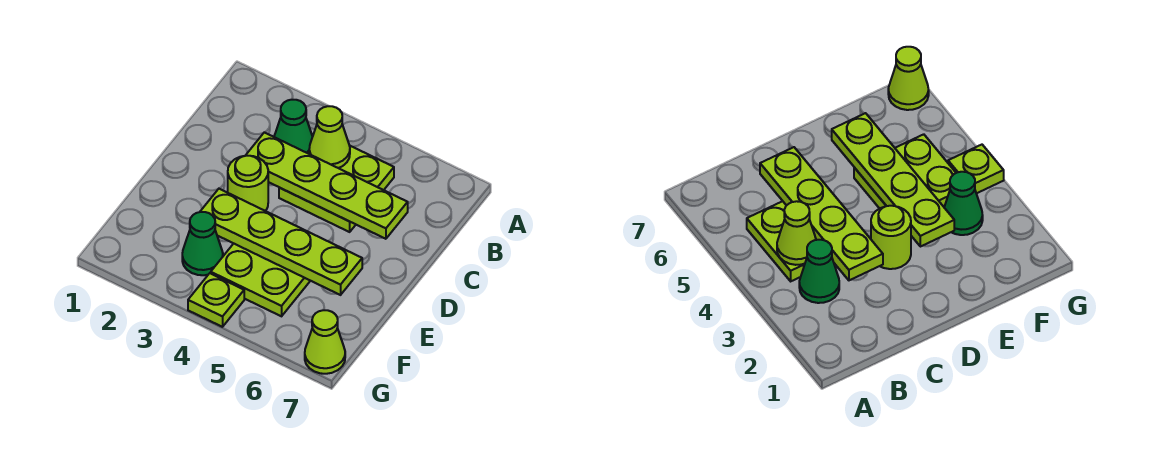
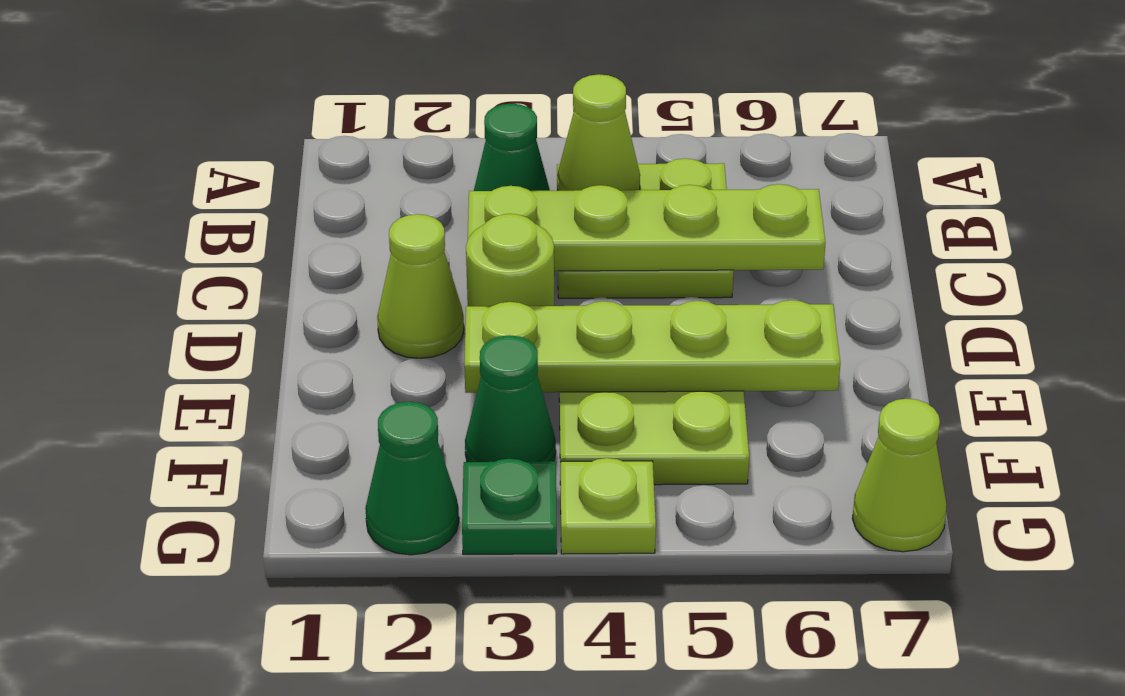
none -> lime 1x1 cone [377,214,464,358]
none -> green 1x1 cone [365,402,459,555]
none -> green 1x1 plate [462,459,557,554]

